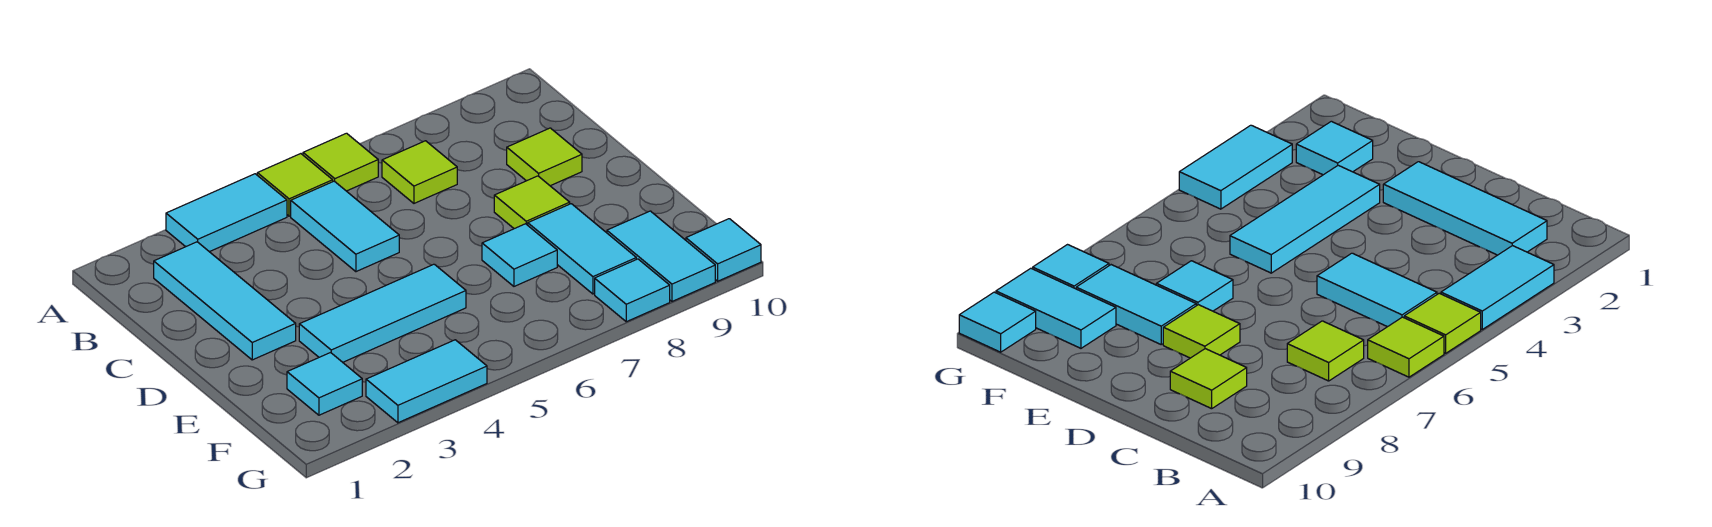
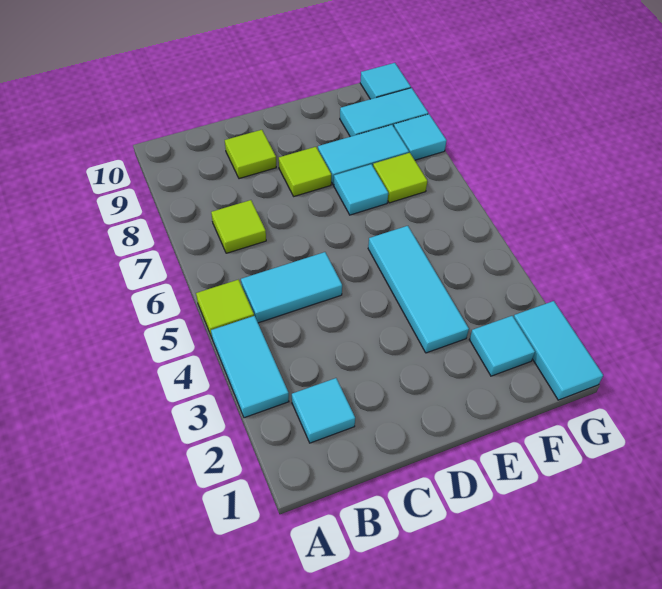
lime 1x1 tile [303,133,378,191] -> lime 1x1 tile moved to [373,153,427,203]
cyan 1x3 tile [154,242,296,360] -> cyan 1x1 tile [292,378,355,443]
cyan 1x2 tile [366,340,487,423] -> cyan 1x2 tile moved to [514,301,603,400]

